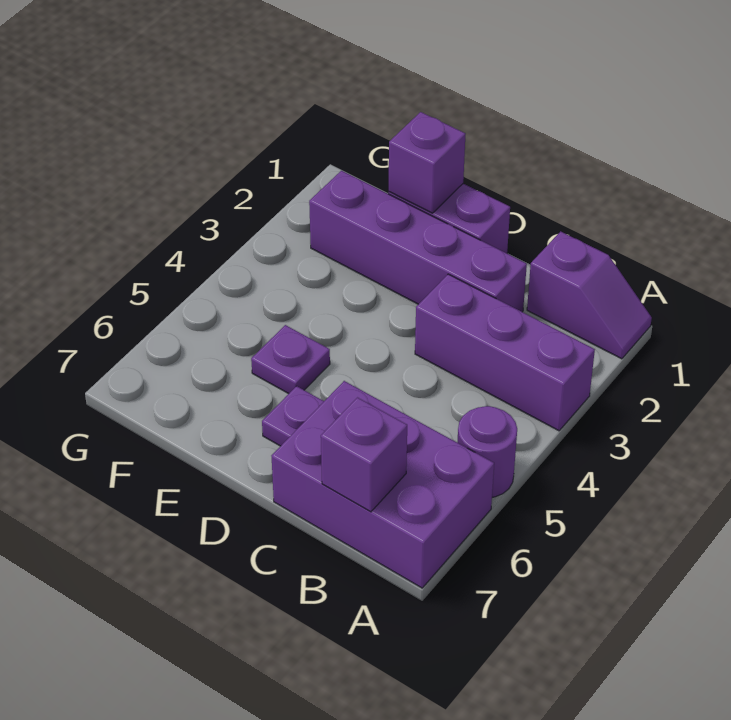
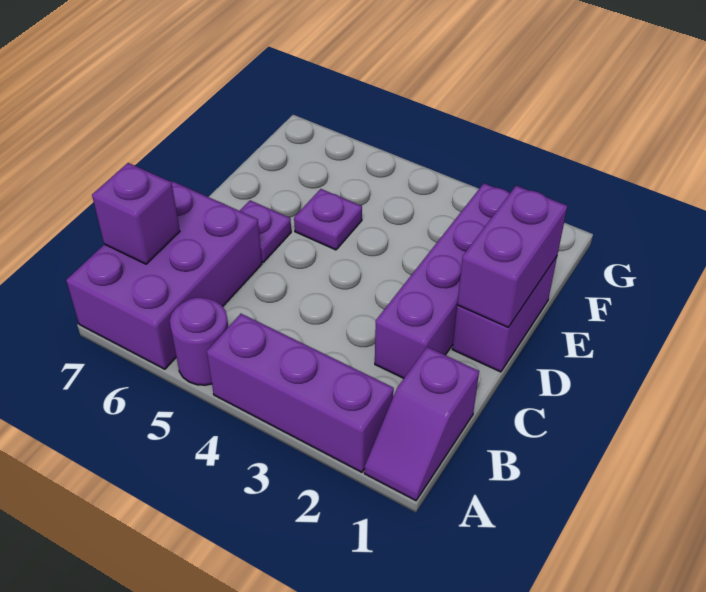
purple 1x3 brick [415,274,595,431] -> purple 1x3 brick turned to [207,314,394,472]
purple 1x1 brick [389,112,465,213] -> purple 1x2 brick [457,186,567,327]

